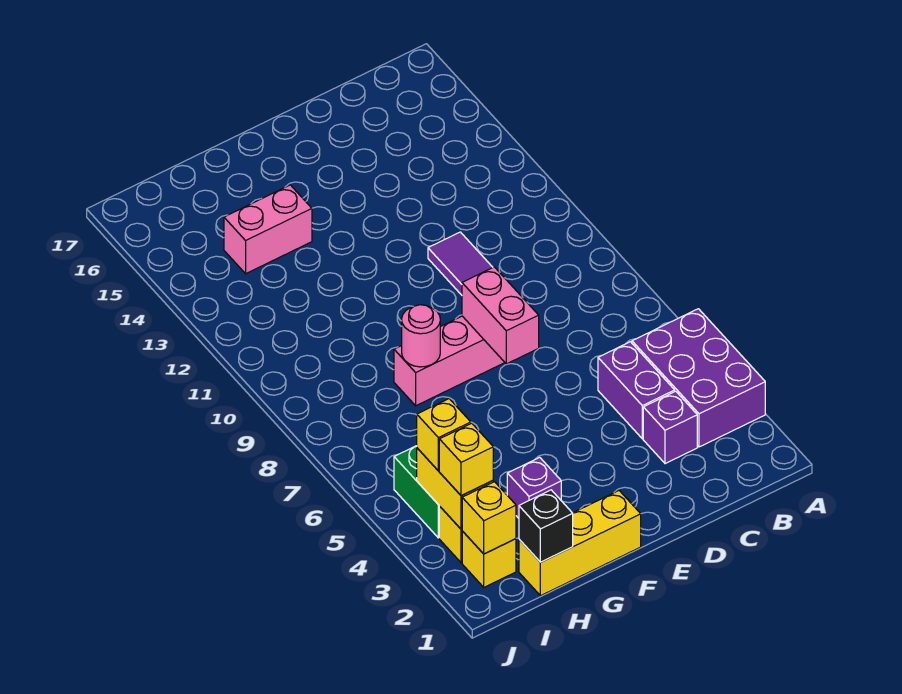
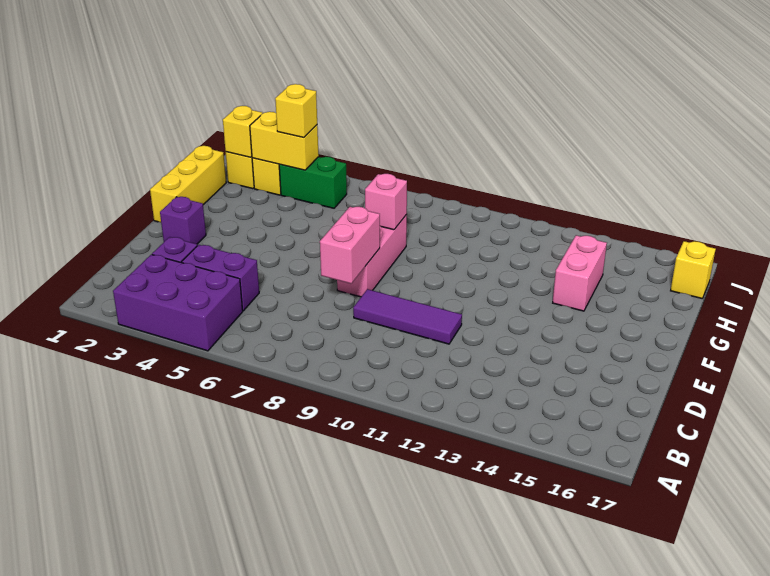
pink 1x2 brick [462,267,539,364] -> pink 1x2 brick turned to [320,207,380,284]
purple 1x1 brick [507,457,561,518] -> purple 1x1 brick moved to [160,197,206,244]
pink 1x1 round brick [402,305,440,367] -> pink 1x1 brick [365,174,407,230]
black 1x1 brick [519,490,573,562] -> none
yellow 1x1 brick [439,423,493,496] -> yellow 1x1 brick moved to [671,241,716,298]

